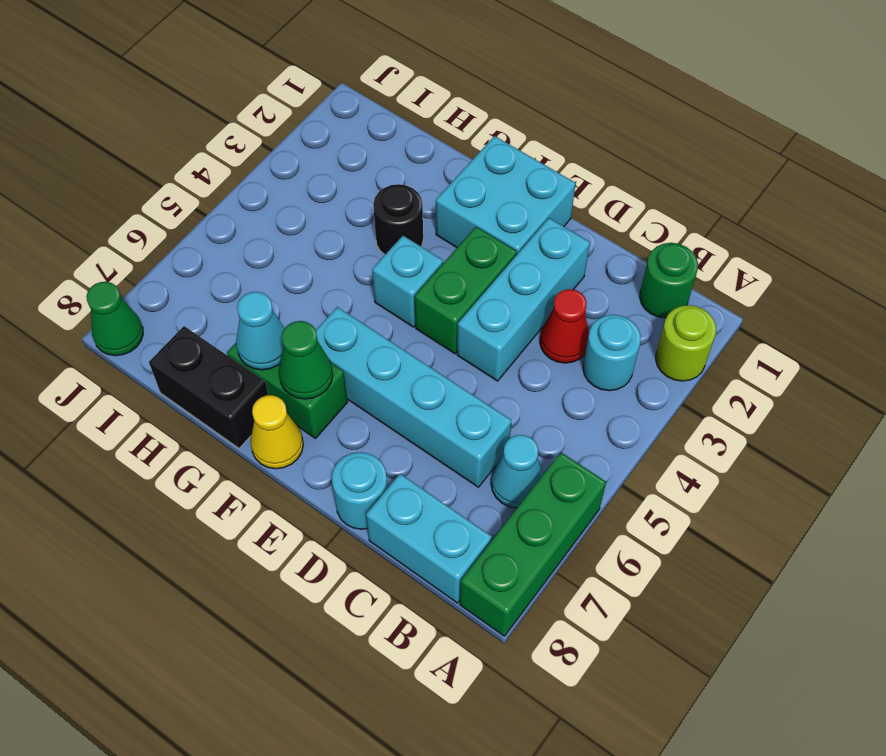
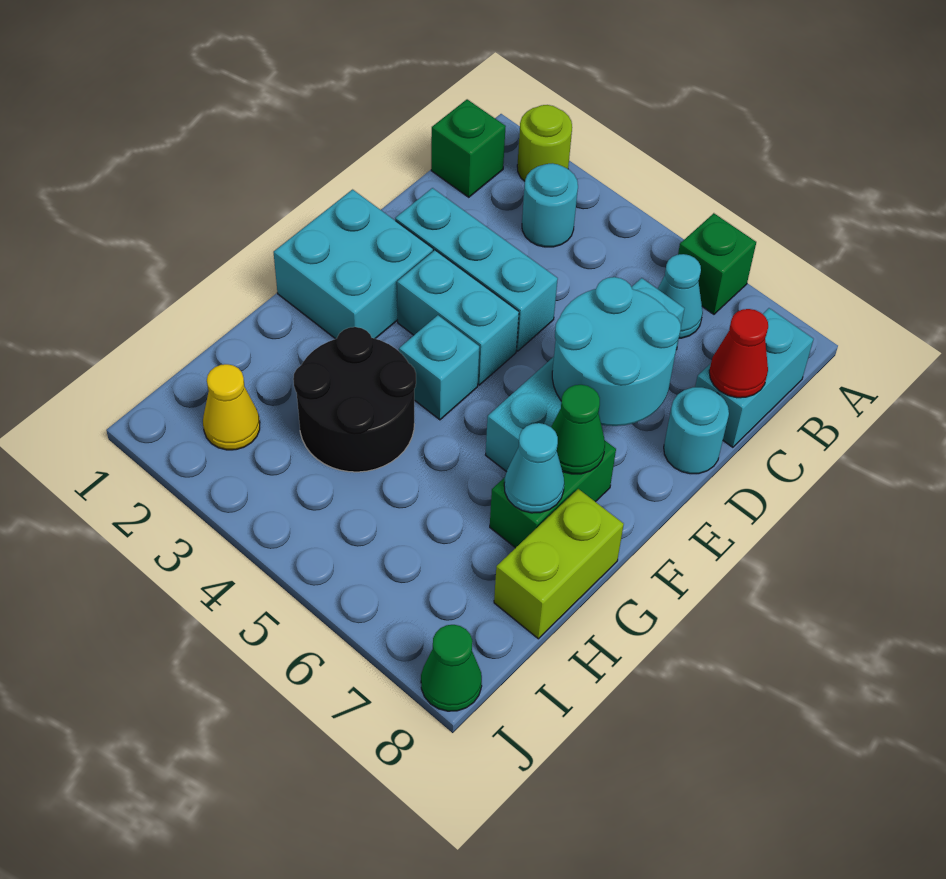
green 1x3 brick [460,452,606,636] -> green 1x1 brick [678,213,756,314]
green 1x1 round brick [640,243,698,318] -> green 1x1 brick [431,99,506,197]
red 1x1 cone [540,289,589,363] -> red 1x1 cone moved to [709,309,768,398]
none -> cyan 2x2 round brick [552,277,681,426]
green 1x2 brick [415,227,517,354] -> cyan 1x2 brick [397,250,519,385]
yellow 1x1 cone [250,395,303,469] -> yellow 1x1 cone moved to [203,364,260,450]
black 1x1 round brick [373,184,423,255] -> black 2x2 round brick [293,327,416,472]
black 1x2 brick [149,326,268,448] -> lime 1x2 brick [494,489,624,639]

